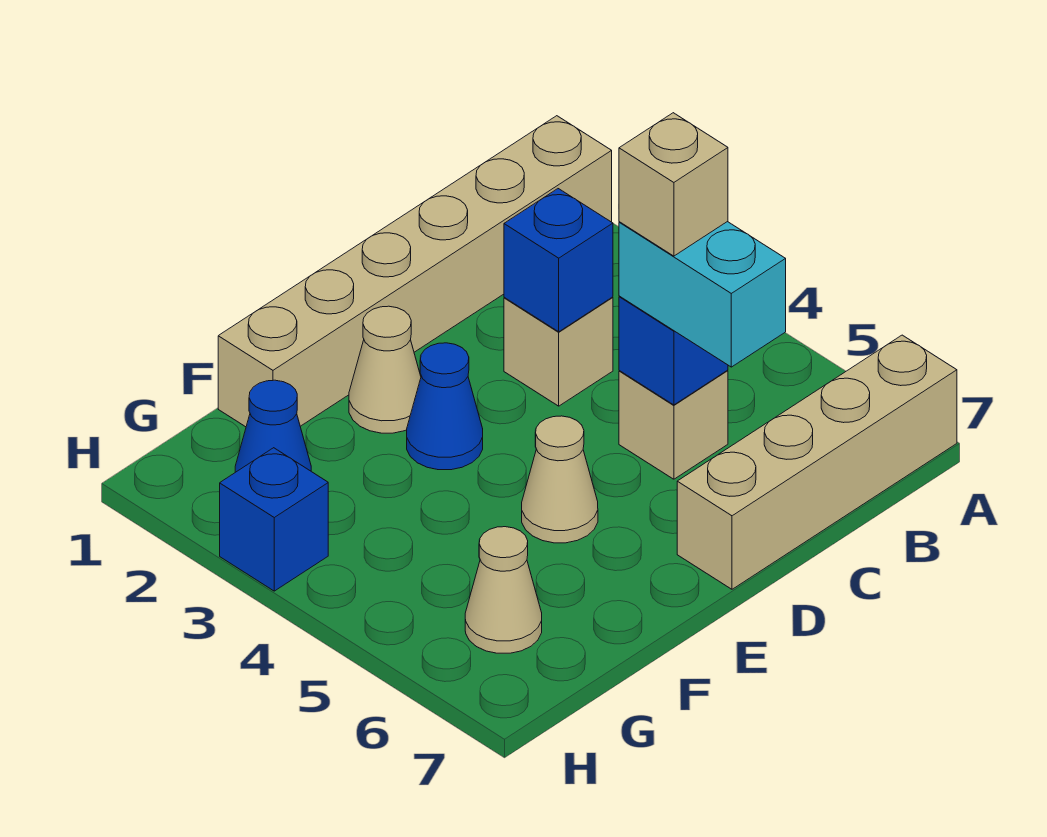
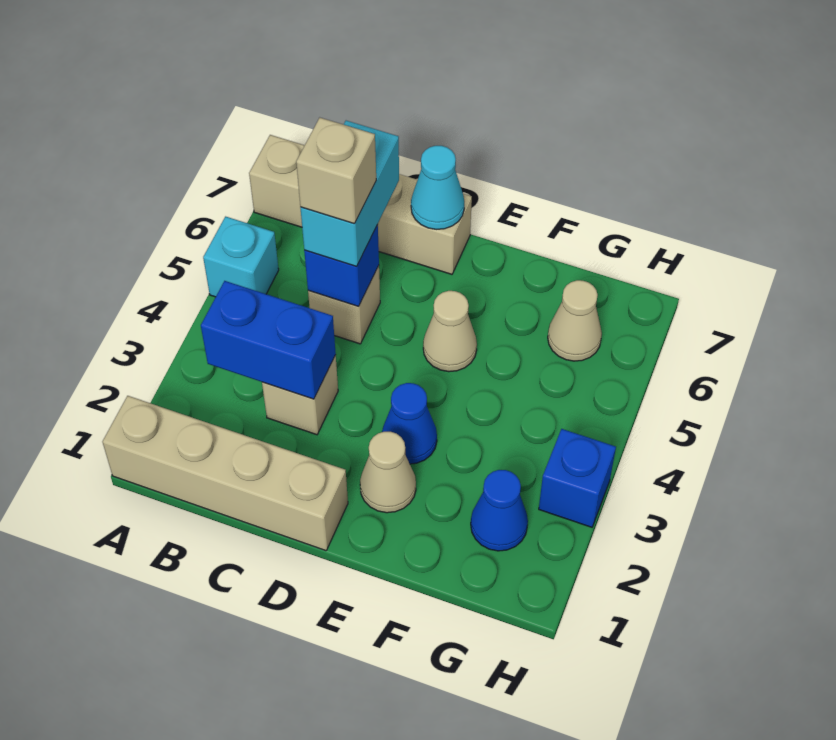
tan 1x6 brick [218,116,612,427] -> tan 1x4 brick [103,396,348,551]
none -> cyan 1x1 brick [203,217,279,297]
blue 1x1 brick [504,189,613,332] -> blue 1x2 brick [201,281,336,399]
none -> cyan 1x1 cone [411,146,464,229]

